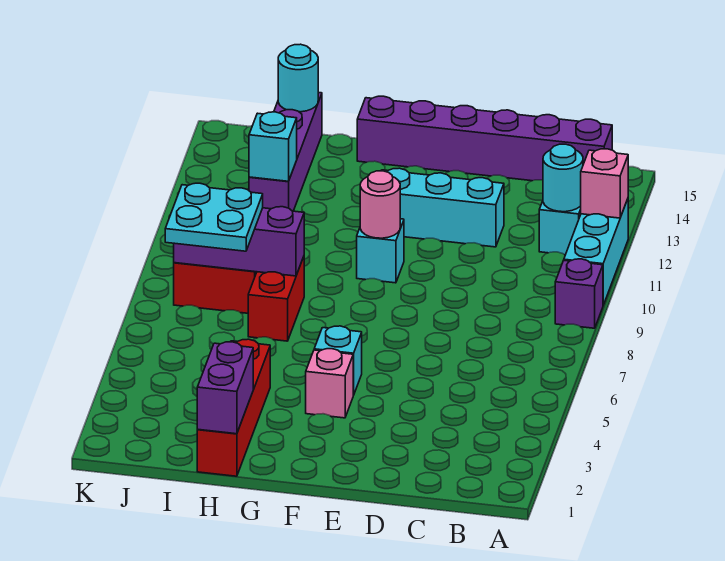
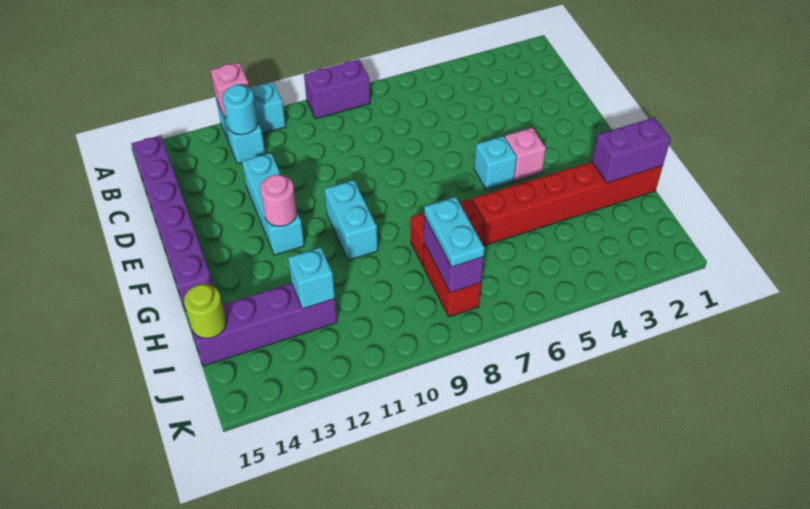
purple 1x1 brick [555,259,603,328] -> purple 1x2 brick [304,60,370,119]
cyan 1x3 brick [564,199,628,305] -> cyan 1x2 brick [216,83,286,140]
cyan 1x1 brick [357,219,404,283] -> cyan 1x2 brick [325,180,378,260]
pink 1x1 round brick [360,171,400,238] -> pink 1x1 round brick moved to [260,175,297,226]
red 1x4 brick [197,339,270,476] -> red 1x6 brick [473,162,663,246]
purple 1x3 brick [174,207,304,276] -> purple 1x2 brick [424,216,484,293]
cyan 2x2 plate [165,183,263,251] -> cyan 1x2 plate [424,197,485,267]
cyan 1x1 round brick [278,44,318,112] -> lime 1x1 round brick [184,284,226,338]

